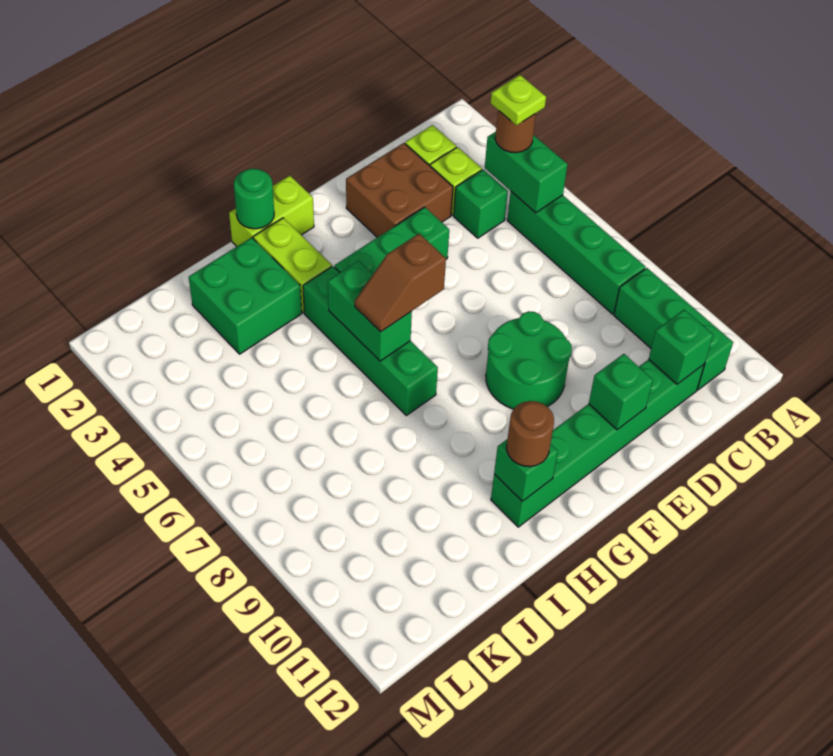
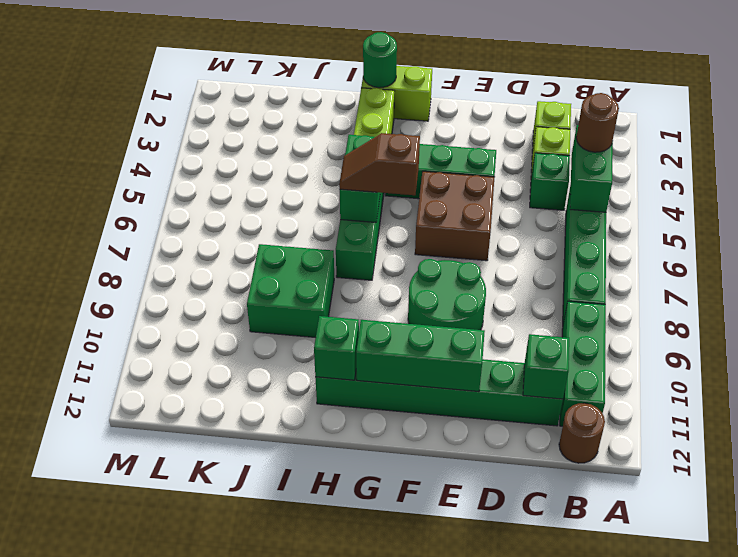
lime 1x1 plate [491,75,546,125] -> none
brown 2x2 brick [346,143,453,237] -> brown 2x2 brick moved to [415,171,494,261]
green 1x1 brick [589,354,653,430] -> green 1x3 brick [356,320,485,392]
brown 1x1 round brick [507,401,554,467] -> brown 1x1 round brick moved to [559,403,605,463]
green 2x2 brick [189,237,302,354] -> green 2x2 brick moved to [247,244,334,338]

